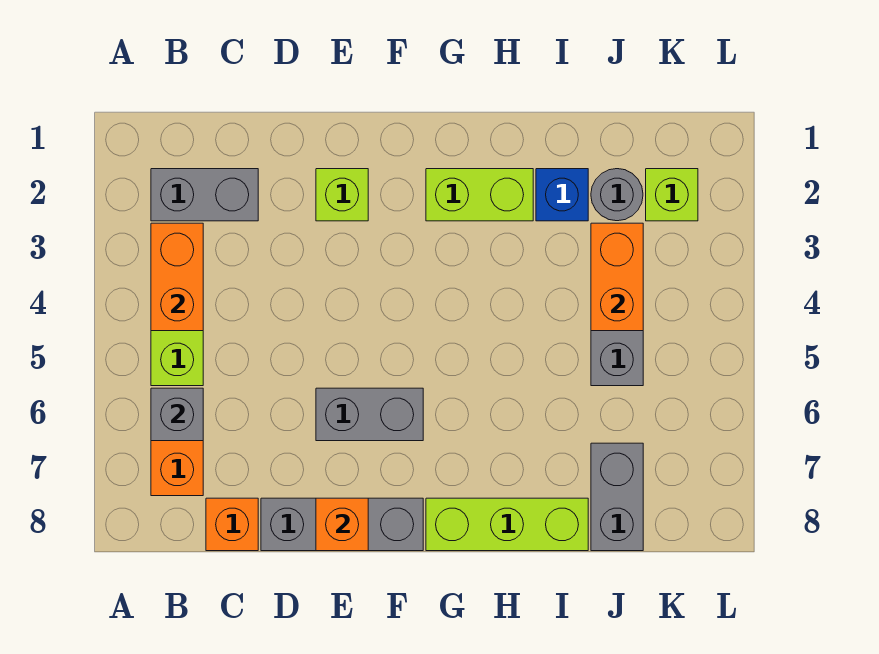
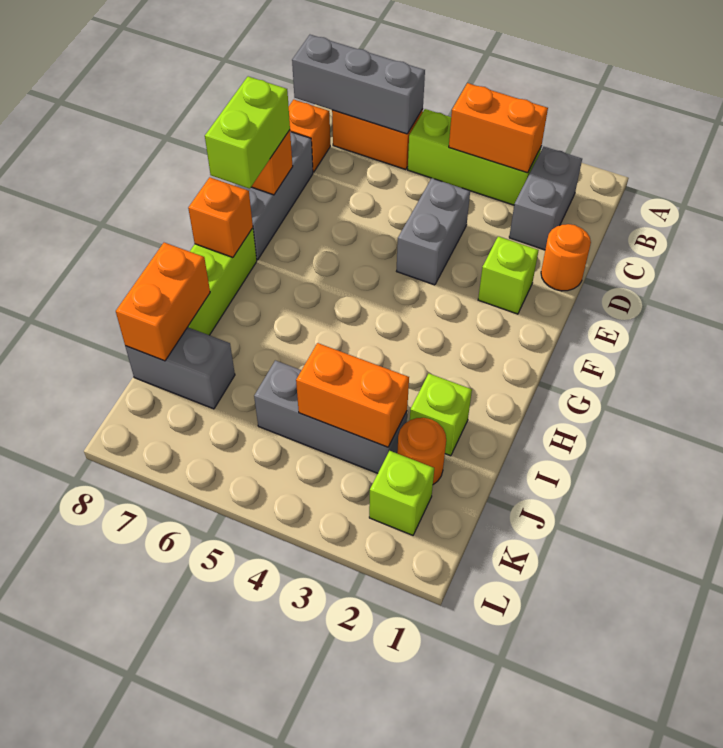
grey 1x1 brick [151,388,203,441] -> grey 1x3 brick [292,35,425,134]
none -> orange 1x1 round brick [541,224,591,291]
grey 1x2 brick [316,388,423,441] -> grey 1x2 brick moved to [397,178,470,285]
lime 1x2 brick [426,169,533,221] -> lime 1x2 brick moved to [205,76,290,189]
none -> orange 1x1 brick [188,177,253,257]
blue 1x1 brick [536,169,588,221] -> lime 1x1 brick [410,374,472,456]
none -> orange 1x2 brick [116,243,210,361]
grey 1x1 round brick [591,169,643,221] -> orange 1x1 round brick [397,418,446,484]

